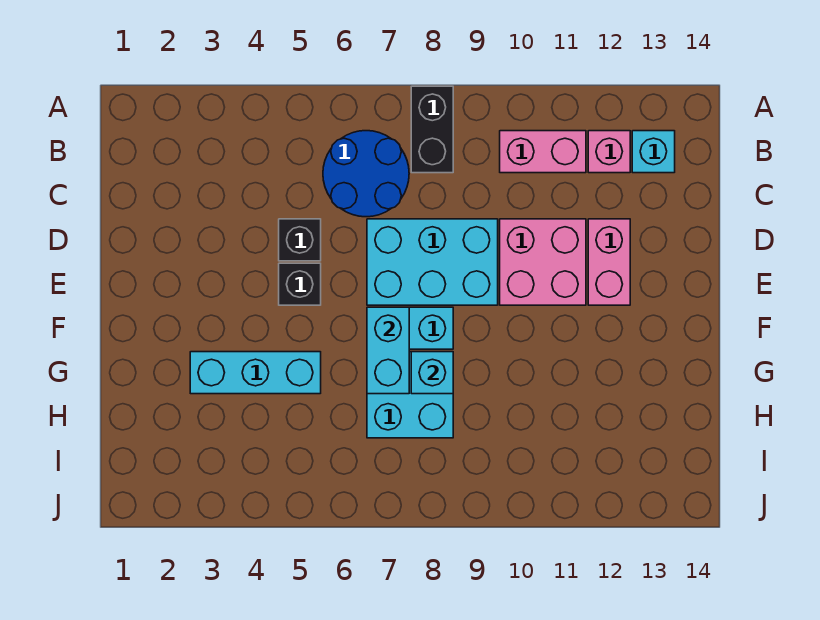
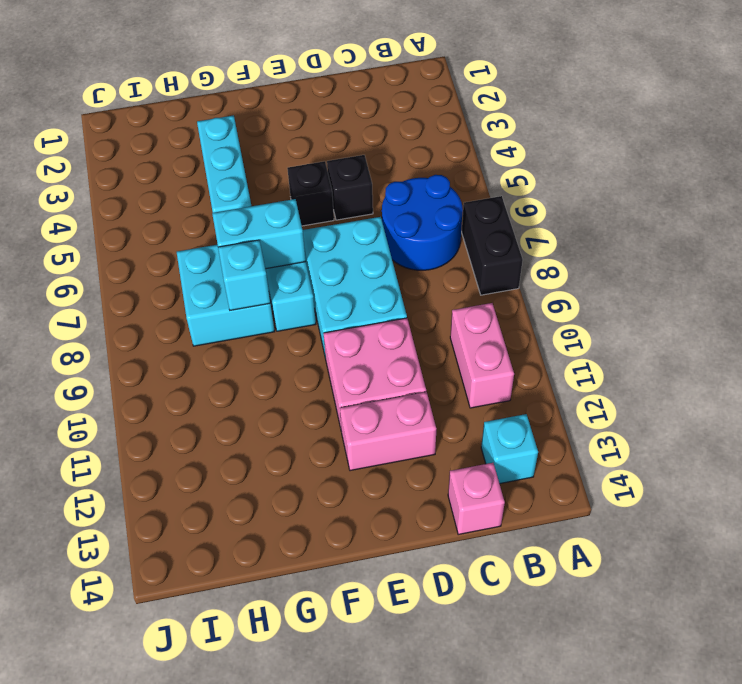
black 1x2 brick [411,86,453,173] -> black 1x2 brick turned to [462,196,523,295]
pink 1x1 brick [588,131,630,173] -> pink 1x1 brick moved to [448,463,505,534]

